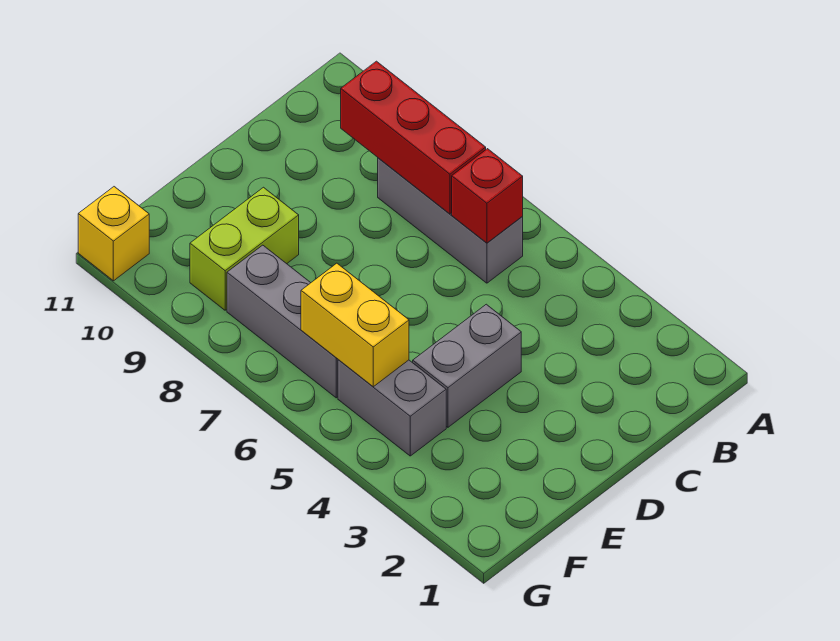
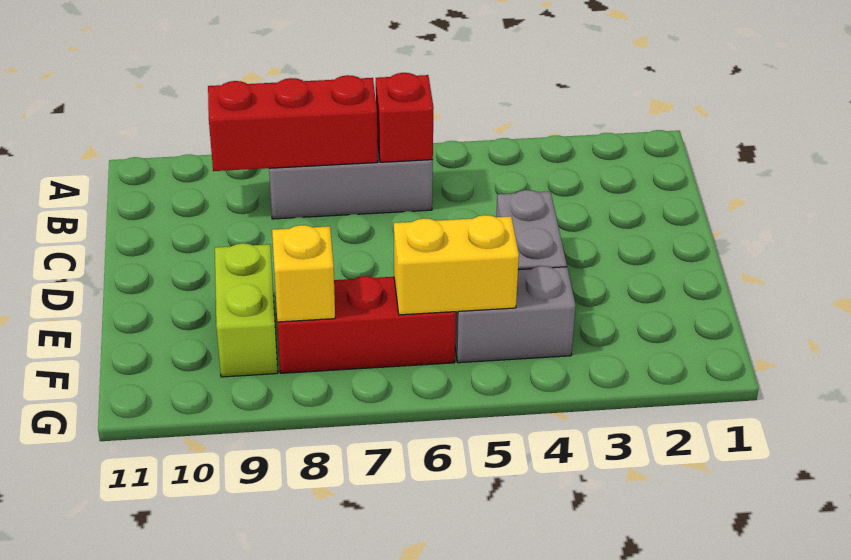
grey 1x3 brick [227,245,338,398] -> red 1x3 brick [277,276,456,373]
yellow 1x1 brick [78,187,149,281] -> yellow 1x1 brick moved to [272,225,335,322]

